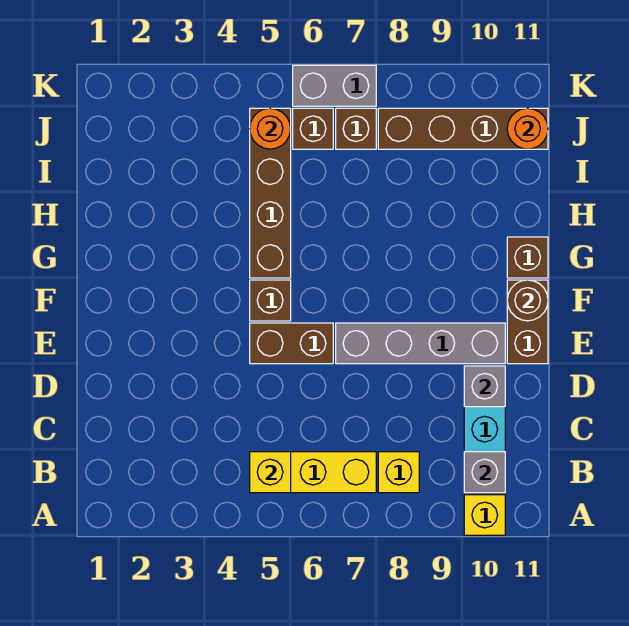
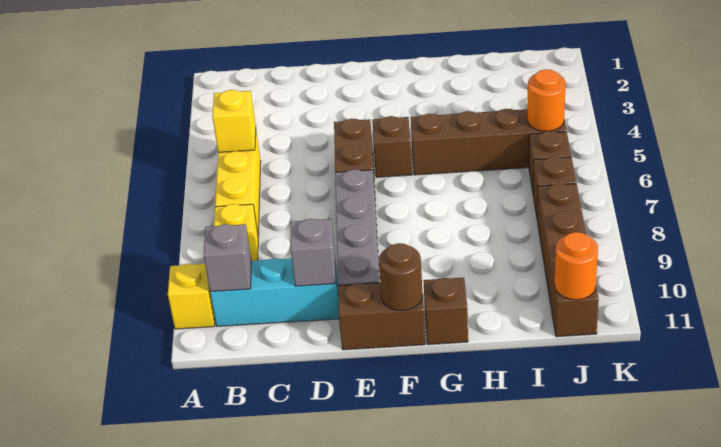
grey 1x2 brick [293,65,376,106] -> none

